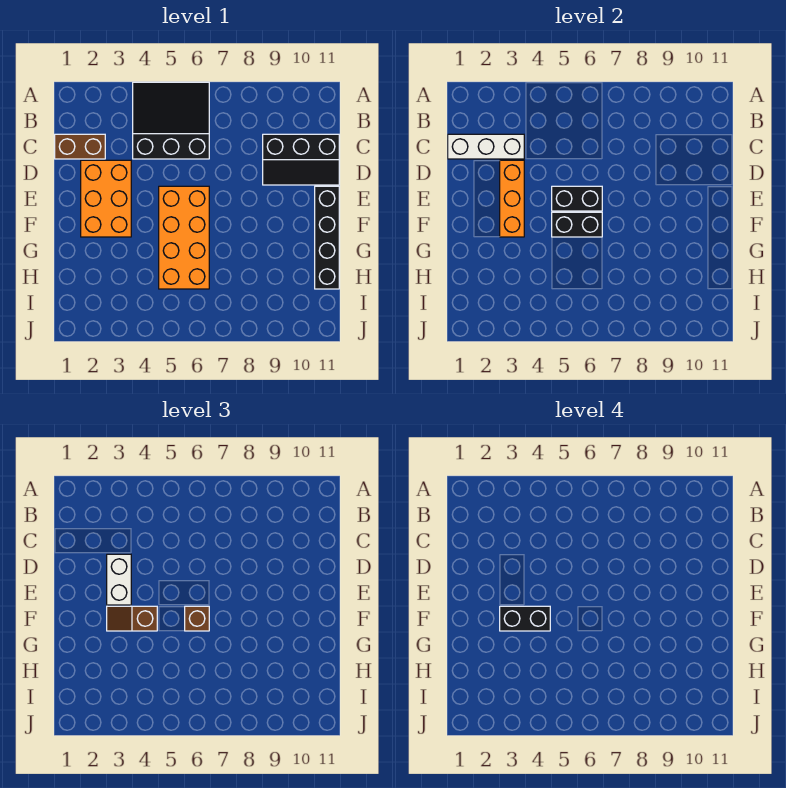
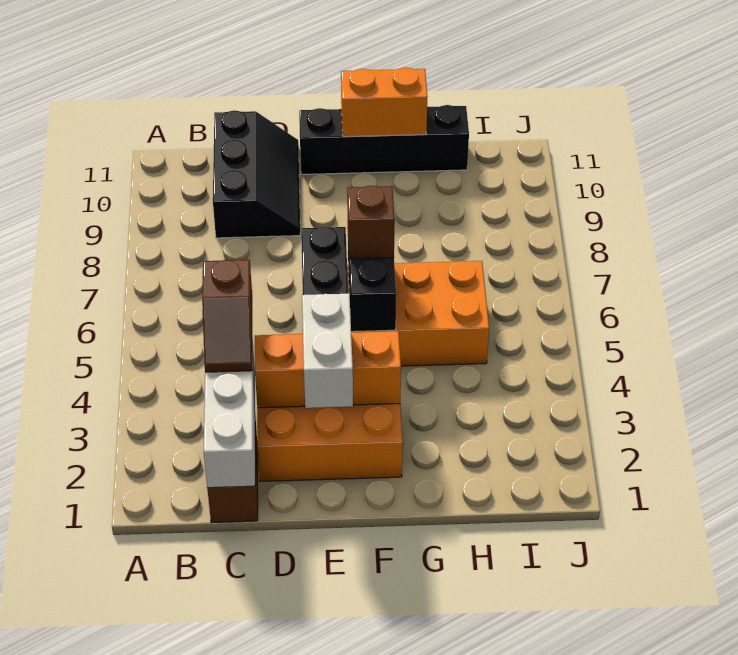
black 3x3 slope [133,82,209,159] -> none
white 1x2 brick [107,554,131,605] -> white 1x2 brick turned to [302,294,353,408]
brown 1x2 slope [107,606,157,631] -> brown 1x2 slope moved to [202,260,252,372]
black 1x2 brick [500,606,550,631] -> none
none -> orange 1x2 brick [341,68,427,137]

